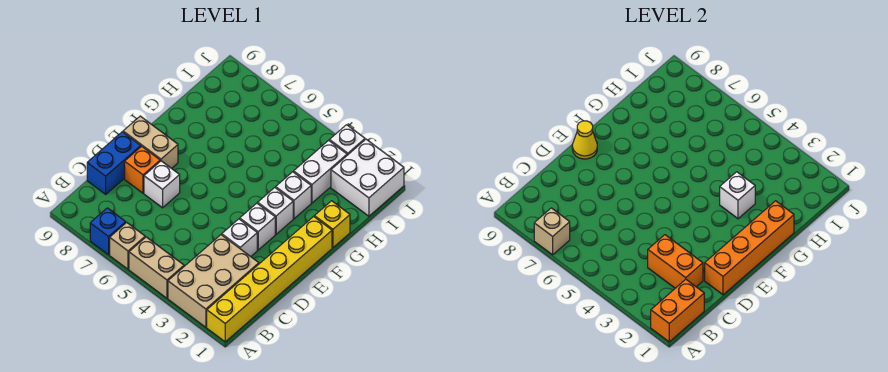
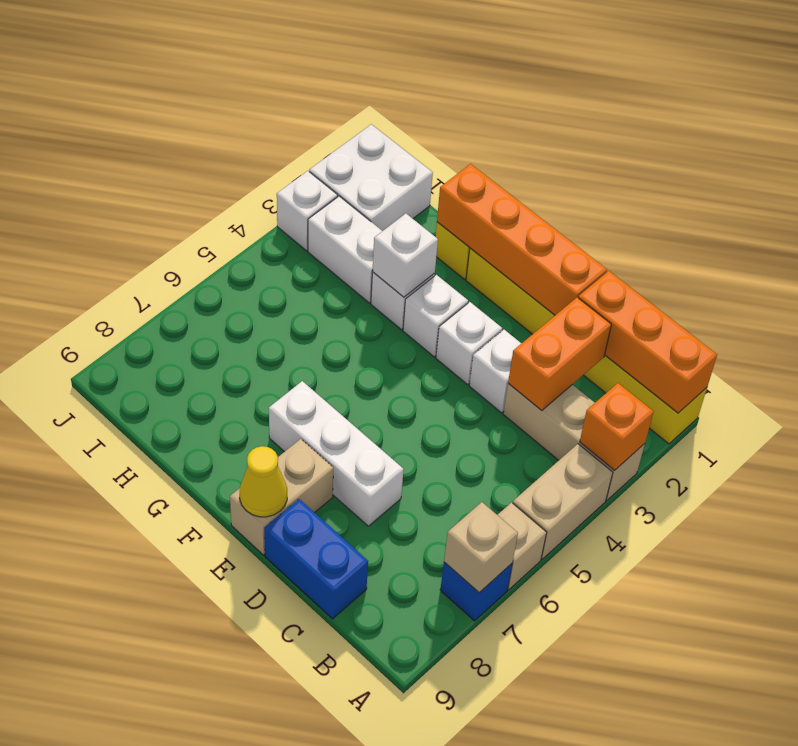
orange 1x2 brick [651,279,704,342] -> orange 1x3 brick [578,271,717,413]
tan 2x3 brick [168,235,259,327] -> tan 1x3 brick [503,383,645,500]
white 1x1 brick [144,161,180,208] -> white 1x3 brick [269,381,404,526]
orange 1x1 brick [125,146,160,193] -> orange 1x1 brick moved to [580,383,654,471]

